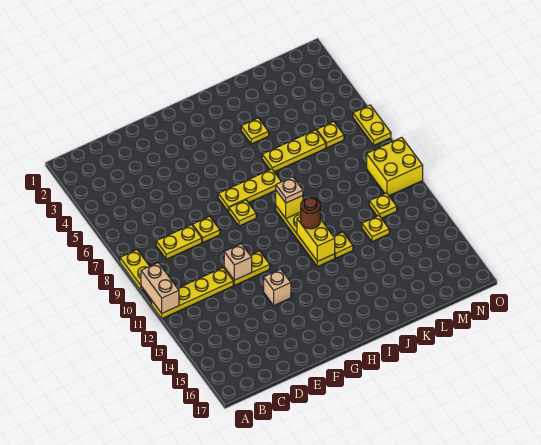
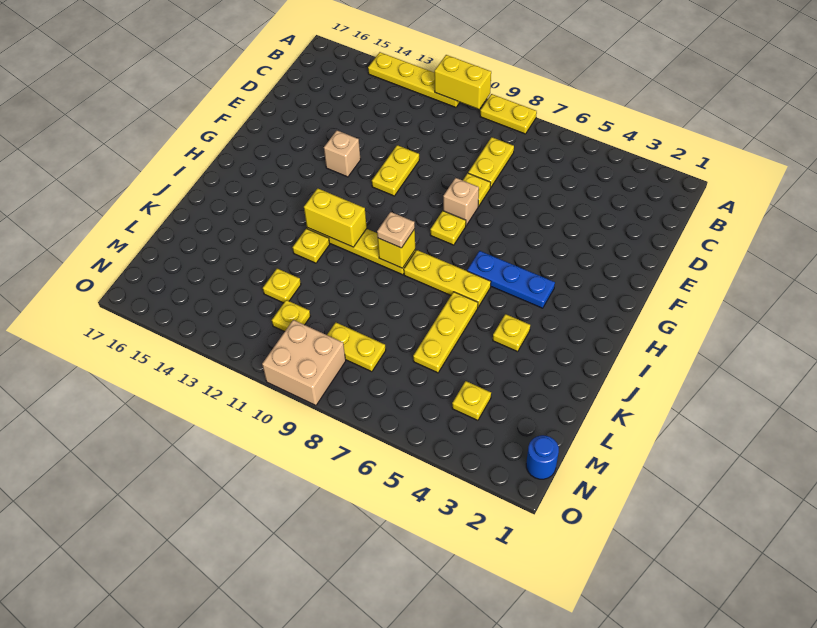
tan 1x2 brick [141,263,179,313] -> yellow 1x2 brick [434,55,491,109]
yellow 1x4 plate [152,268,233,318] -> yellow 1x4 plate turned to [368,52,460,107]
tan 1x1 brick [224,244,252,280] -> tan 1x1 brick moved to [443,178,479,225]
yellow 1x3 plate [218,169,281,212] -> yellow 1x3 plate turned to [404,250,491,307]
none -> blue 1x3 plate [467,251,555,308]
brown 1x1 round brick [301,198,320,229] -> none
yellow 1x1 plate [317,122,344,148] -> yellow 1x1 plate moved to [452,381,491,420]
none -> blue 1x1 round brick [526,435,559,479]
yellow 2x2 brick [367,138,423,196] -> tan 2x2 brick [262,320,346,405]
yellow 1x2 plate [353,105,391,145] -> yellow 1x2 plate moved to [327,323,386,372]

